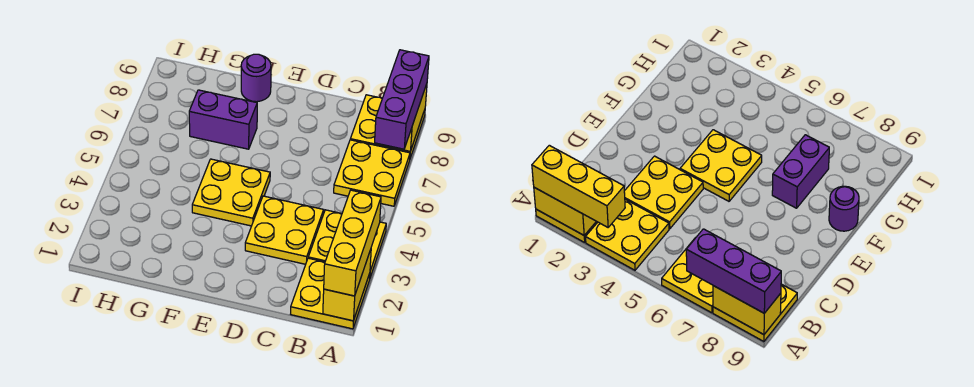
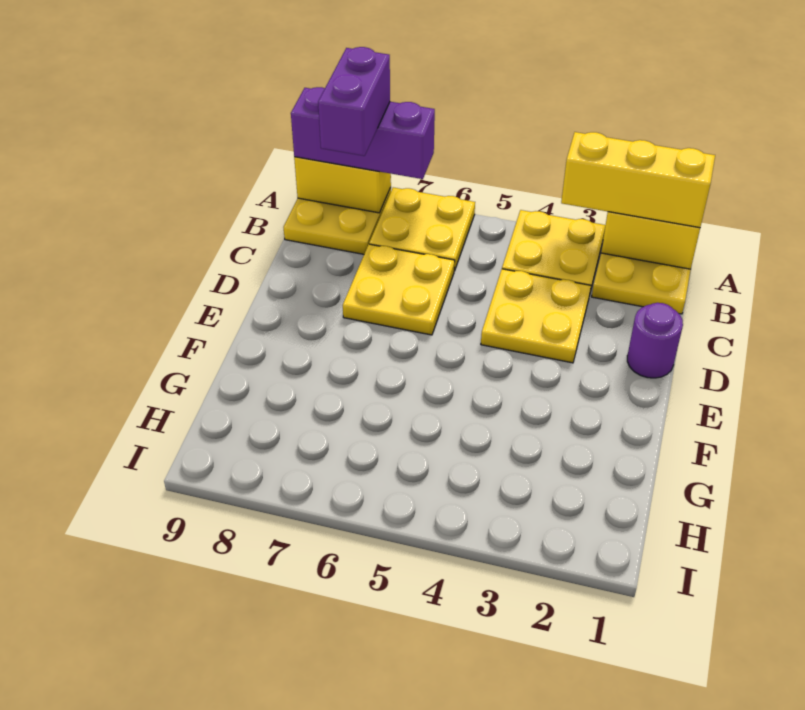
yellow 2x2 plate [192,159,270,226] -> yellow 2x2 plate moved to [343,244,455,335]
purple 1x2 brick [189,90,257,149] -> purple 1x2 brick moved to [318,47,390,156]
purple 1x1 round brick [241,54,271,102] -> purple 1x1 round brick moved to [627,303,683,378]

